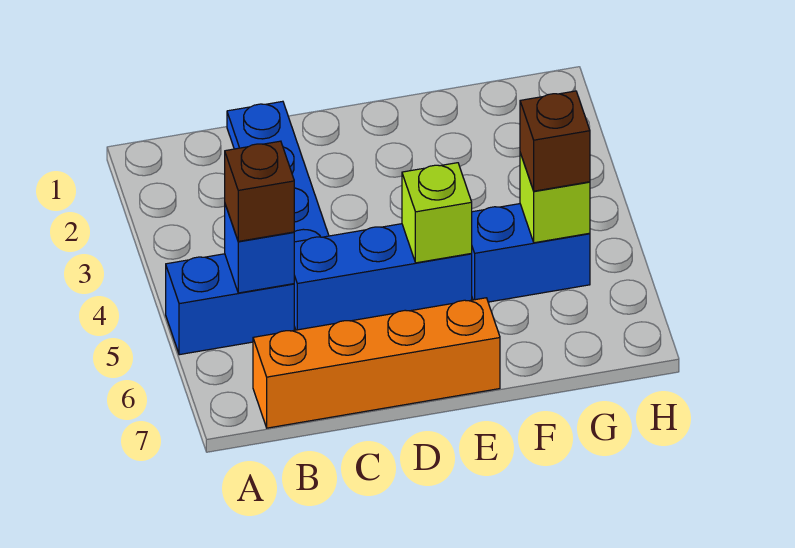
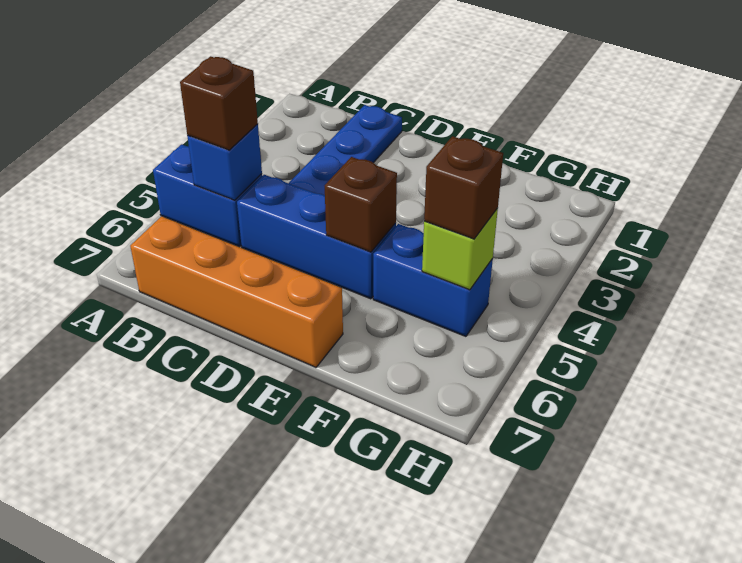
lime 1x1 brick [402,163,472,263] -> brown 1x1 brick [325,157,397,252]

